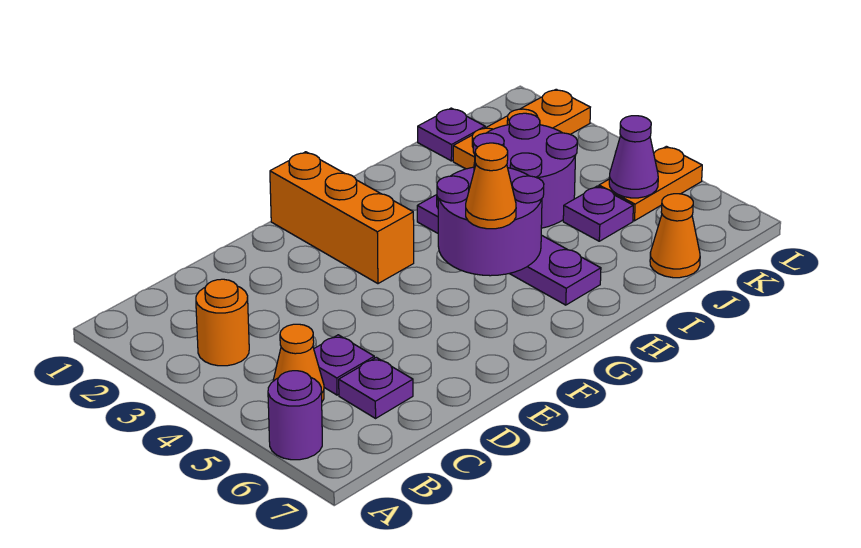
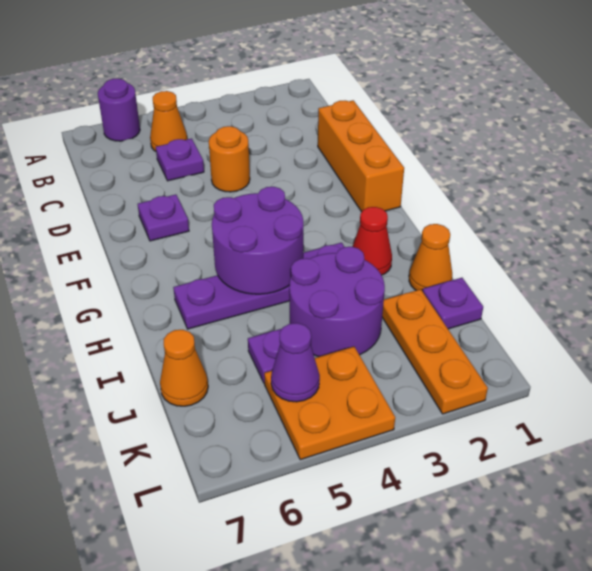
orange 1x1 round brick [196,279,249,366] -> orange 1x1 round brick moved to [209,126,250,192]
purple 1x1 plate [339,357,413,418] -> purple 1x1 plate moved to [138,195,189,241]
orange 1x3 brick [270,152,414,284] -> orange 1x3 brick turned to [318,100,404,212]
orange 1x1 cone [466,143,516,229] -> orange 1x1 cone moved to [409,224,452,291]
none -> red 1x1 cone [353,207,392,275]
orange 1x2 plate [599,146,702,221] -> orange 2x2 plate [264,347,395,460]

